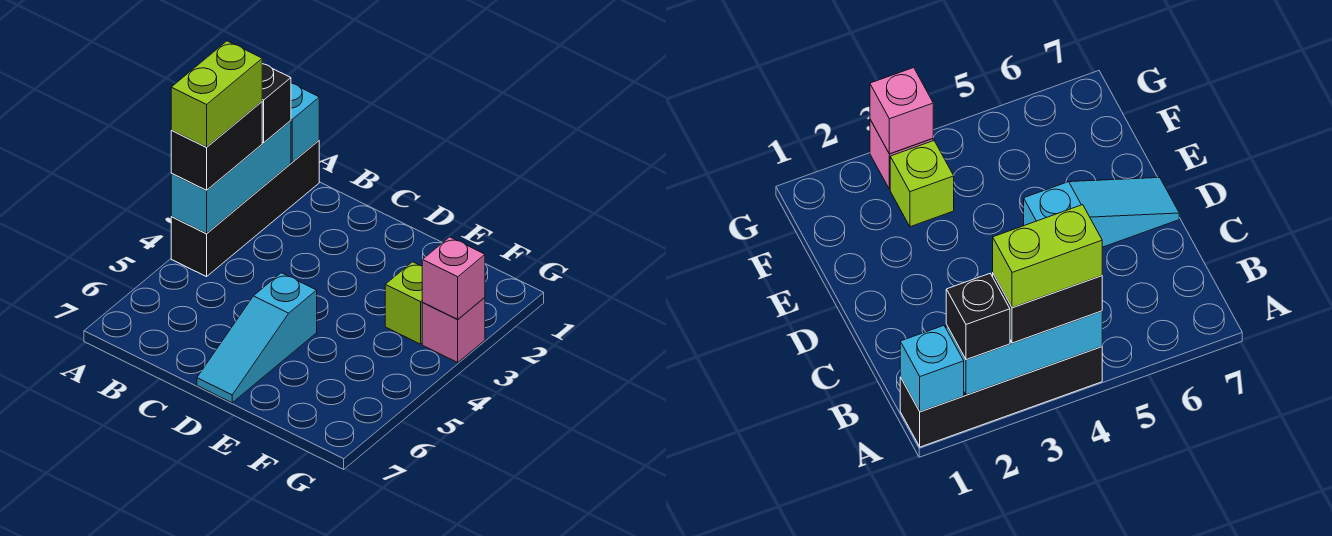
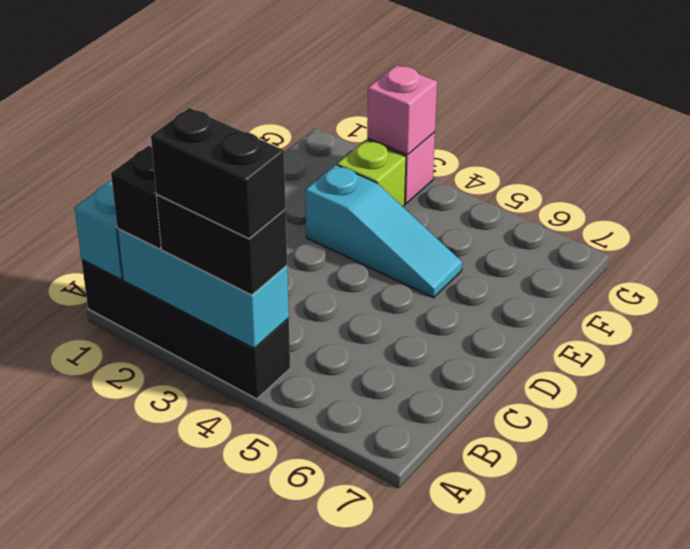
lime 1x2 brick [171,41,262,147] -> black 1x2 brick [151,108,286,239]
cyan 1x3 slope [197,273,317,403] -> cyan 1x3 slope moved to [305,165,462,298]

